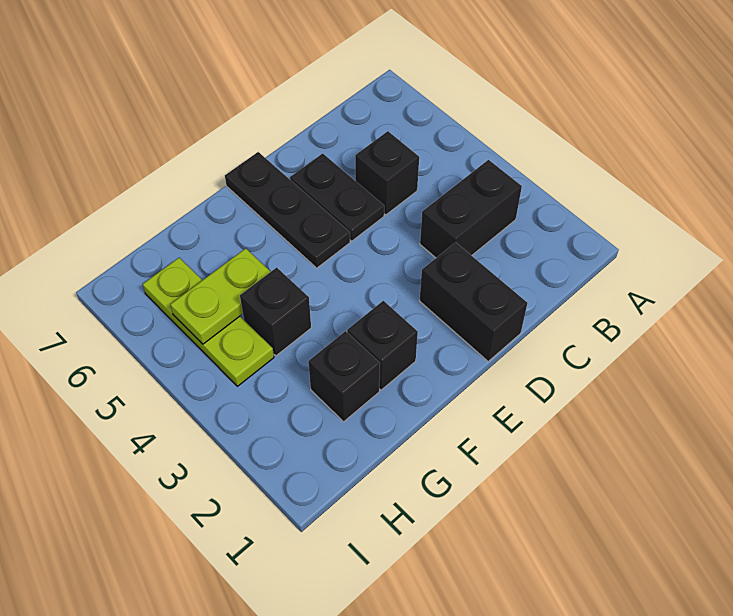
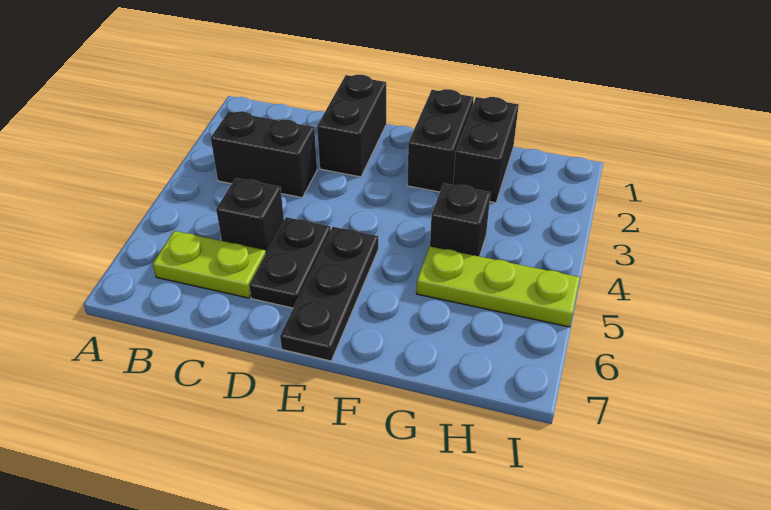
black 1x1 brick [347,301,418,390] -> black 1x2 brick [407,89,474,192]
black 1x1 brick [308,331,380,422] -> black 1x2 brick [453,97,519,203]
lime 1x2 plate [170,248,271,344] -> lime 1x2 plate moved to [153,231,266,298]
lime 1x3 plate [143,258,274,386] -> lime 1x3 plate turned to [416,247,580,327]

